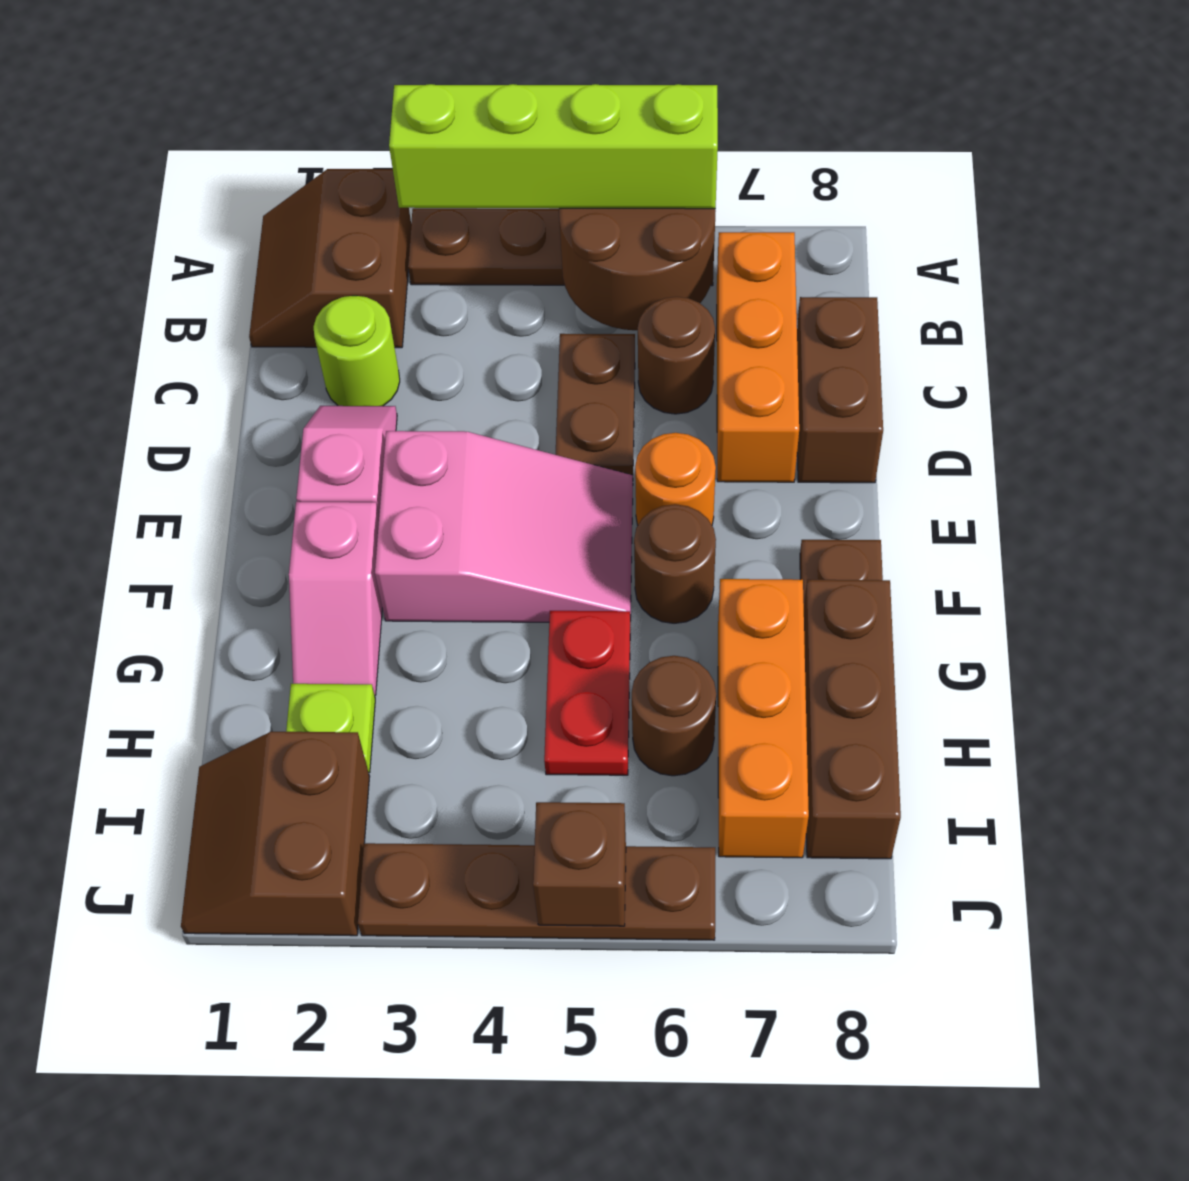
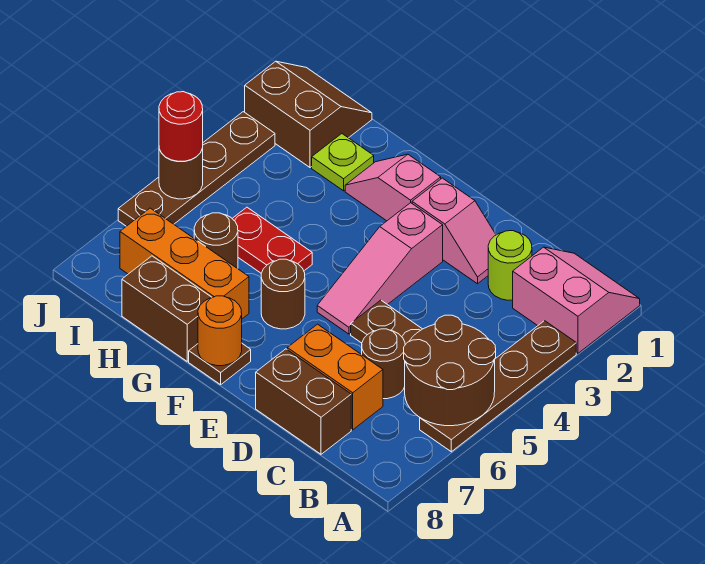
brown 2x2 slope [249,169,411,348] -> pink 2x2 slope [513,247,640,353]
lime 1x4 brick [389,84,718,209] -> none
orange 1x3 brick [717,232,799,482] -> orange 1x2 brick [287,324,383,430]
pink 2x3 slope [375,431,633,622] -> pink 1x3 slope [317,203,443,334]
orange 1x1 round brick [635,433,716,525] -> orange 1x1 round brick moved to [198,296,242,366]
brown 1x3 brick [804,580,901,859] -> brown 1x2 brick [122,256,212,361]
brown 1x1 brick [533,802,626,926] -> brown 1x1 round brick [159,148,203,199]
none -> red 1x1 round brick [159,92,203,161]

